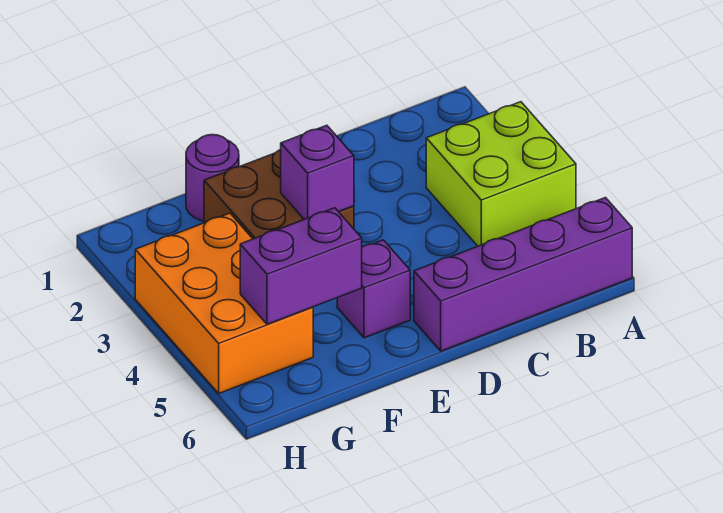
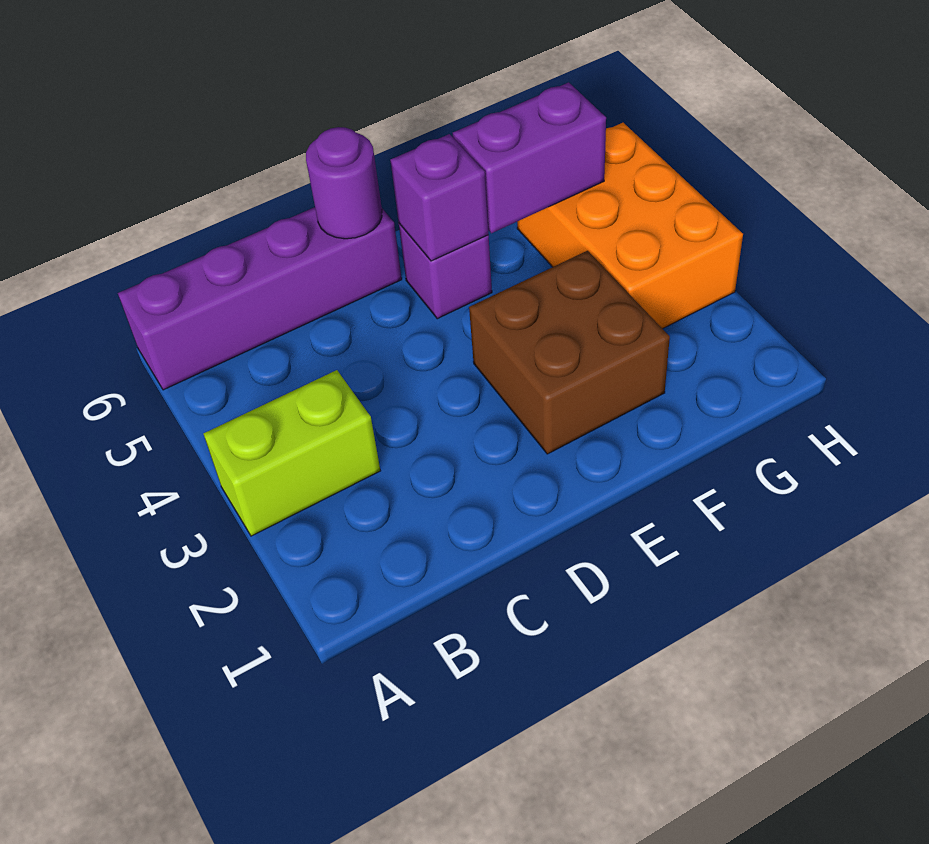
lime 2x2 brick [426,102,576,246] -> lime 1x2 brick [204,370,380,536]
purple 1x1 brick [281,125,354,219] -> purple 1x1 brick moved to [390,134,488,261]
purple 1x1 round brick [186,135,239,221] -> purple 1x1 round brick moved to [306,127,382,239]

